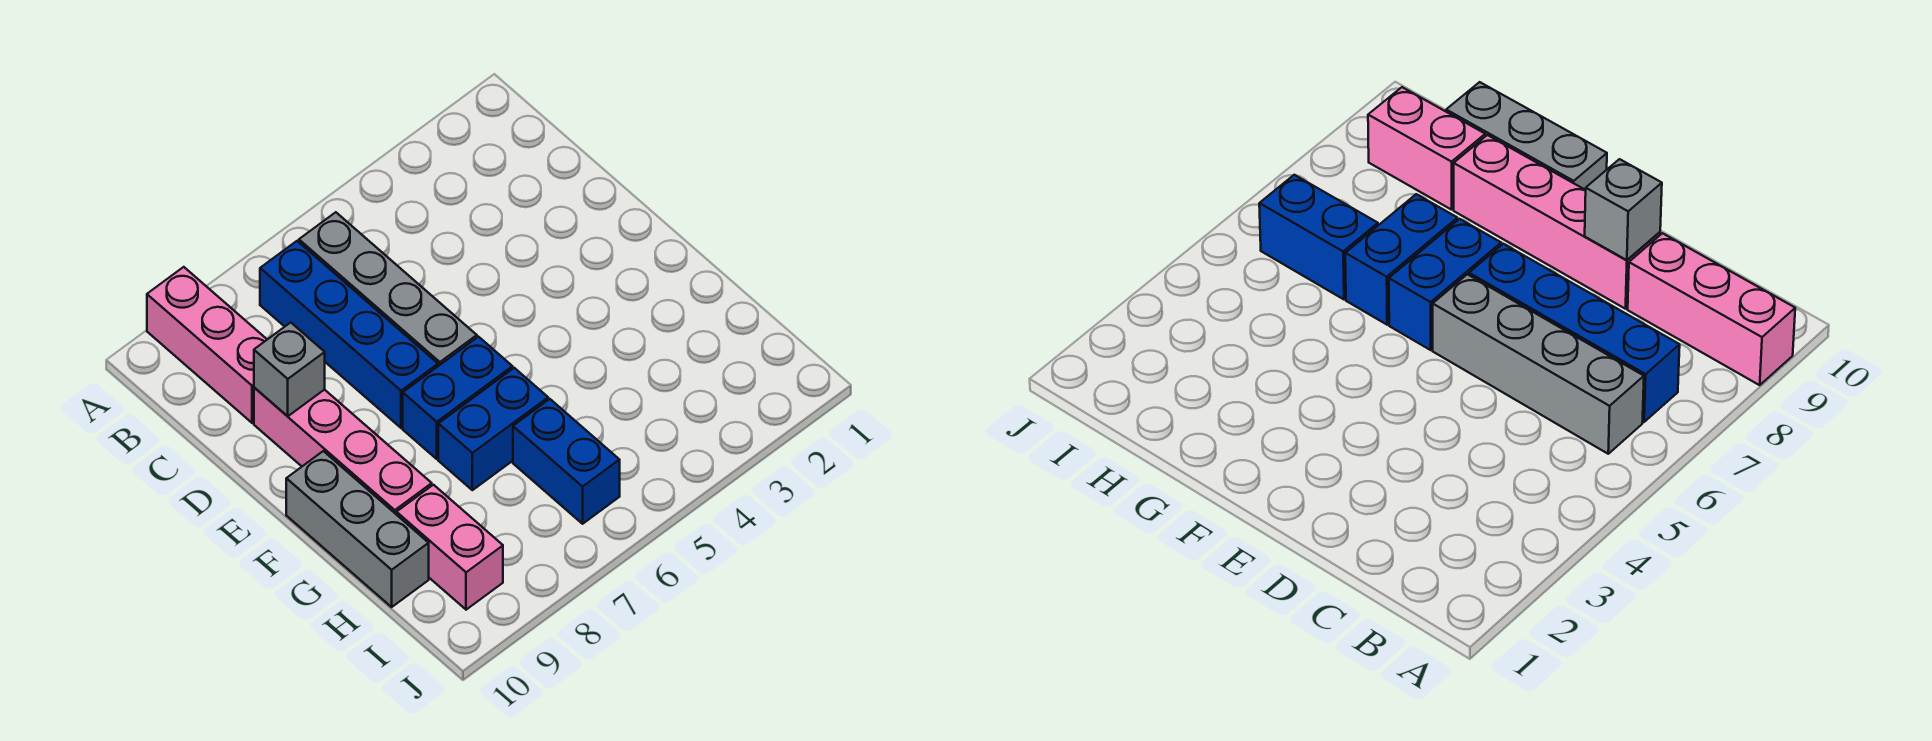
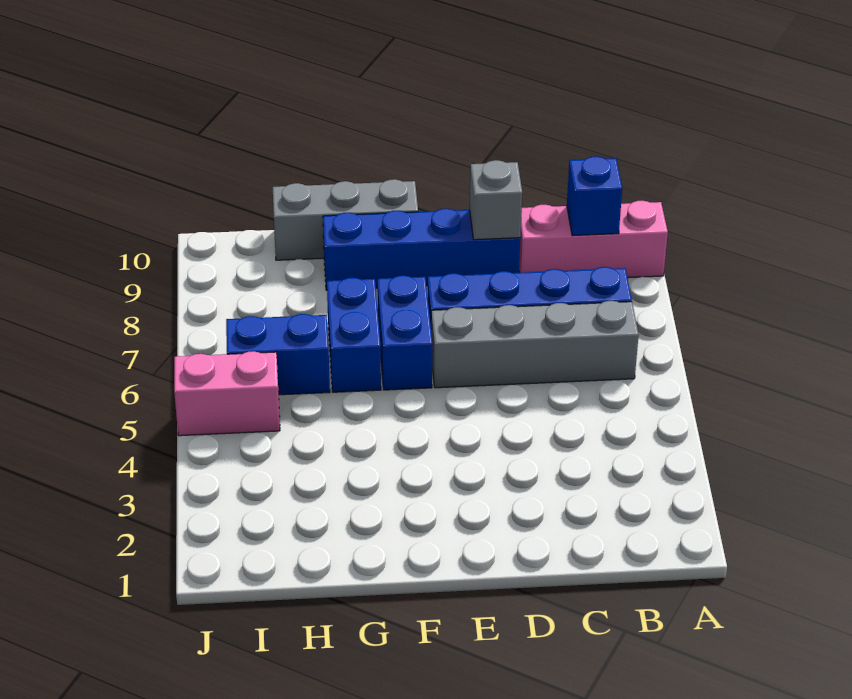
none -> blue 1x1 brick [567,156,622,236]
pink 1x4 brick [254,387,432,515] -> blue 1x4 brick [323,209,520,290]
pink 1x2 brick [397,485,503,610] -> pink 1x2 brick moved to [174,351,280,436]

